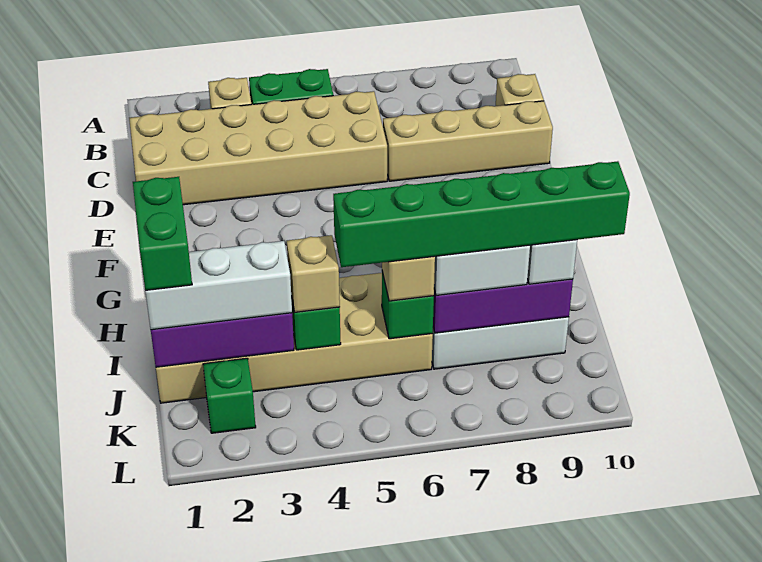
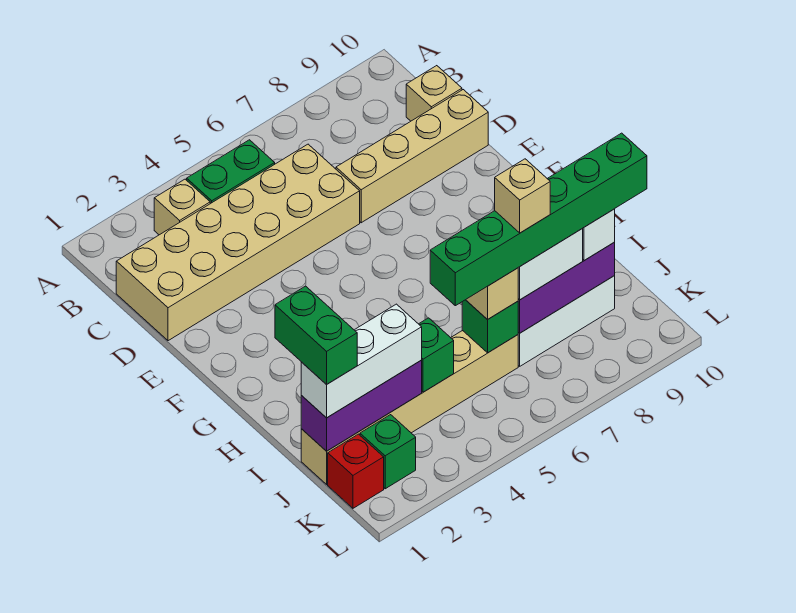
tan 2x6 brick [156,273,433,403] -> tan 1x6 brick [301,330,518,484]
tan 1x1 brick [287,235,340,312] -> tan 1x1 brick moved to [495,159,550,233]
none -> red 1x1 brick [328,434,384,508]

